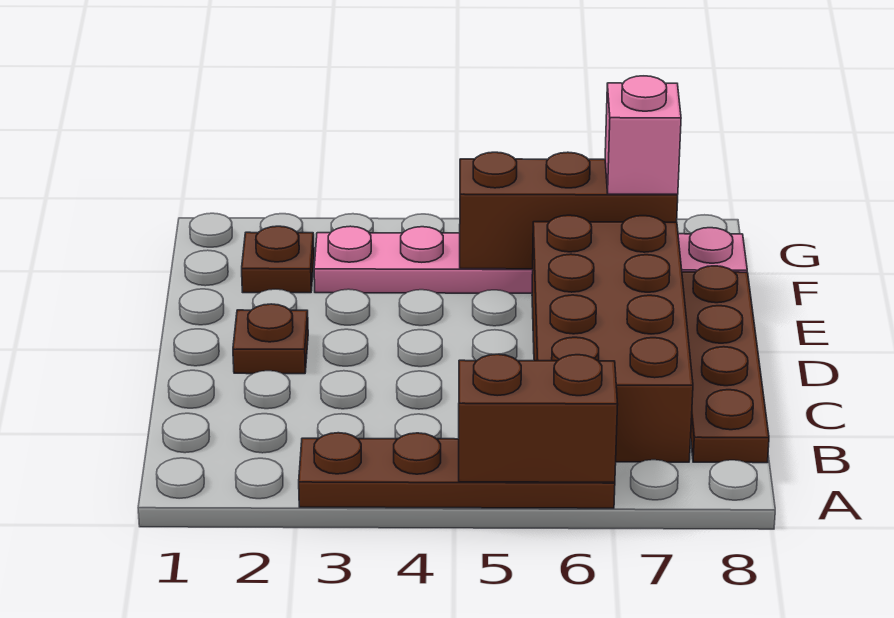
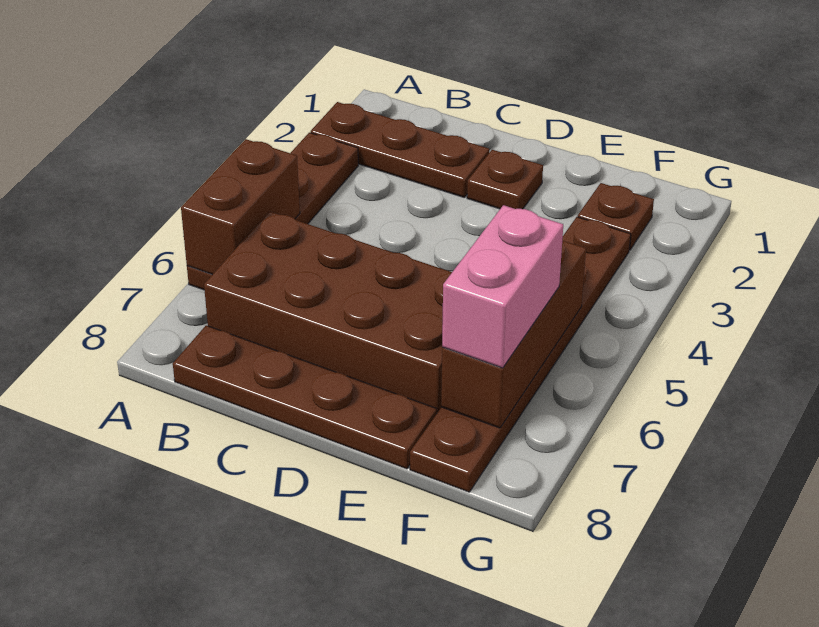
none -> brown 1x3 plate [311,102,489,198]
pink 1x6 plate [314,226,747,293] -> brown 1x6 plate [410,217,631,492]
pink 1x1 brick [605,76,681,194] -> pink 1x2 brick [442,205,563,368]

